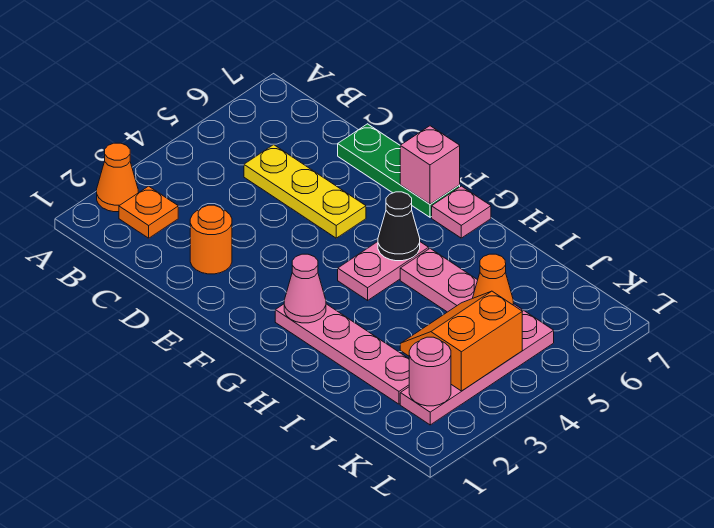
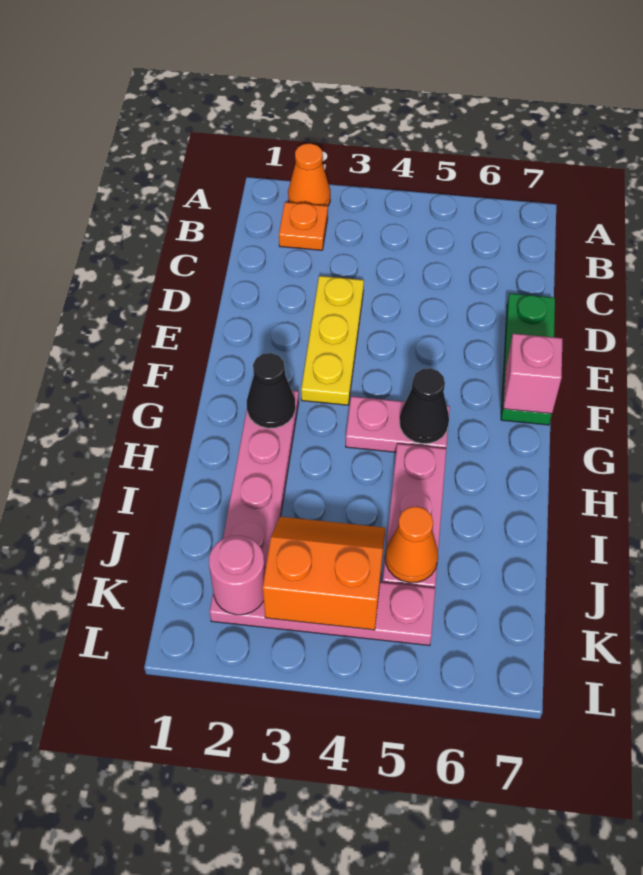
yellow 1x3 plate [244,145,366,238] -> yellow 1x3 plate moved to [301,276,364,405]
orange 1x1 round brick [190,205,232,274] -> none
pink 1x1 cone [284,254,326,323] -> black 1x1 cone [247,353,295,428]
pink 1x1 plate [432,186,491,238] -> none

